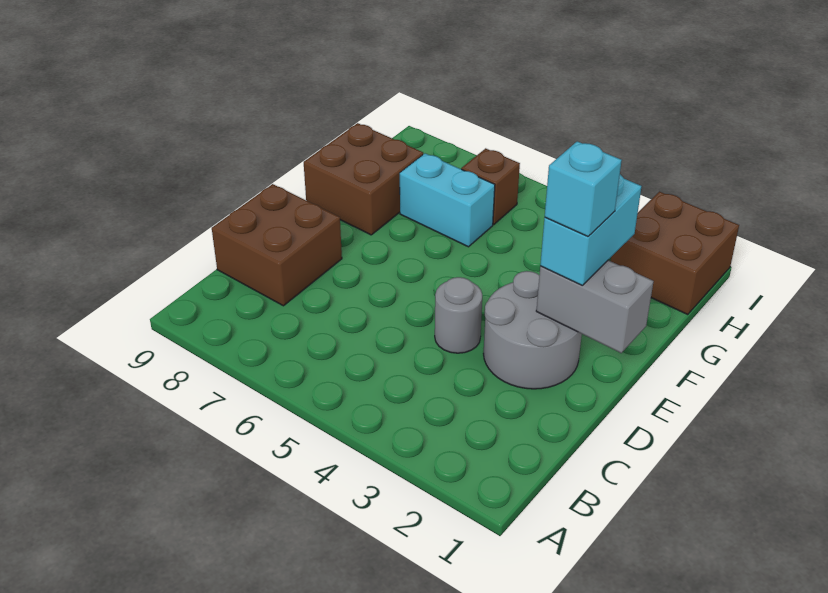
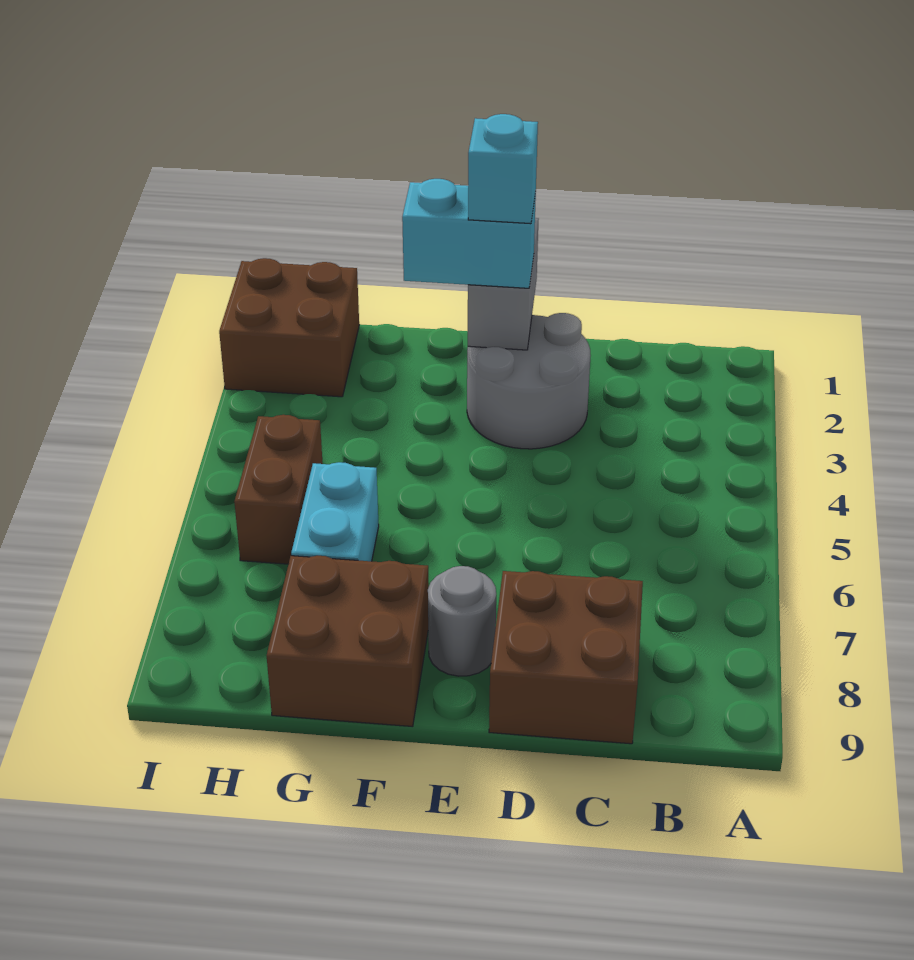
grey 1x1 round brick [435,277,482,353] -> grey 1x1 round brick moved to [428,566,496,676]
brown 1x1 brick [461,148,520,225] -> brown 1x2 brick [234,415,323,564]

